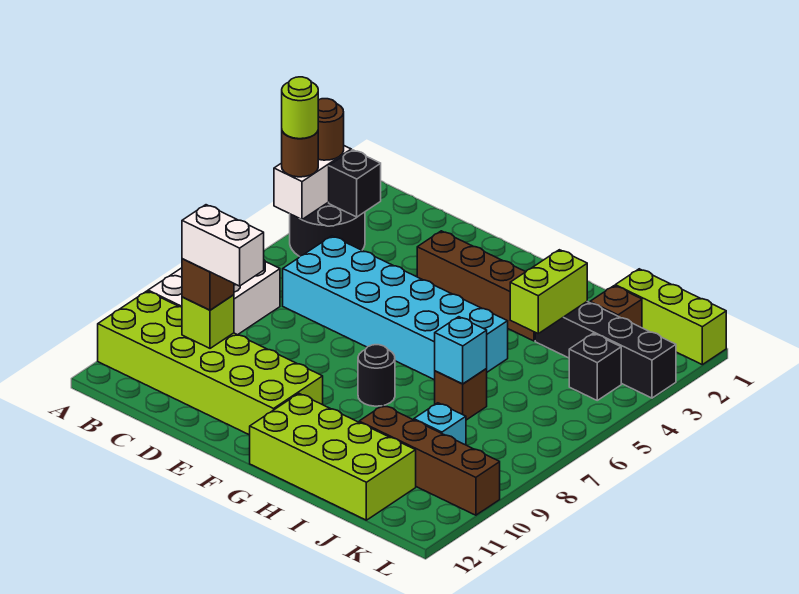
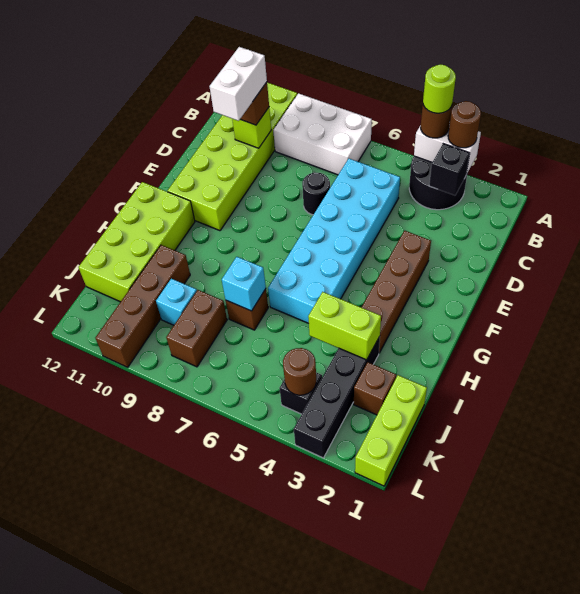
black 1x1 round brick [358,345,395,406] -> black 1x1 round brick moved to [302,173,330,215]
none -> brown 1x2 brick [166,290,227,367]
none -> brown 1x1 round brick [283,348,316,395]

